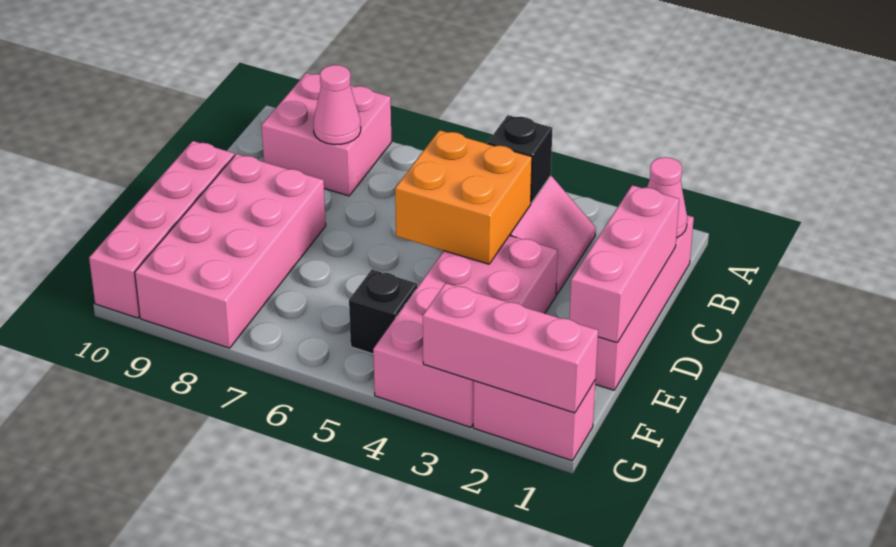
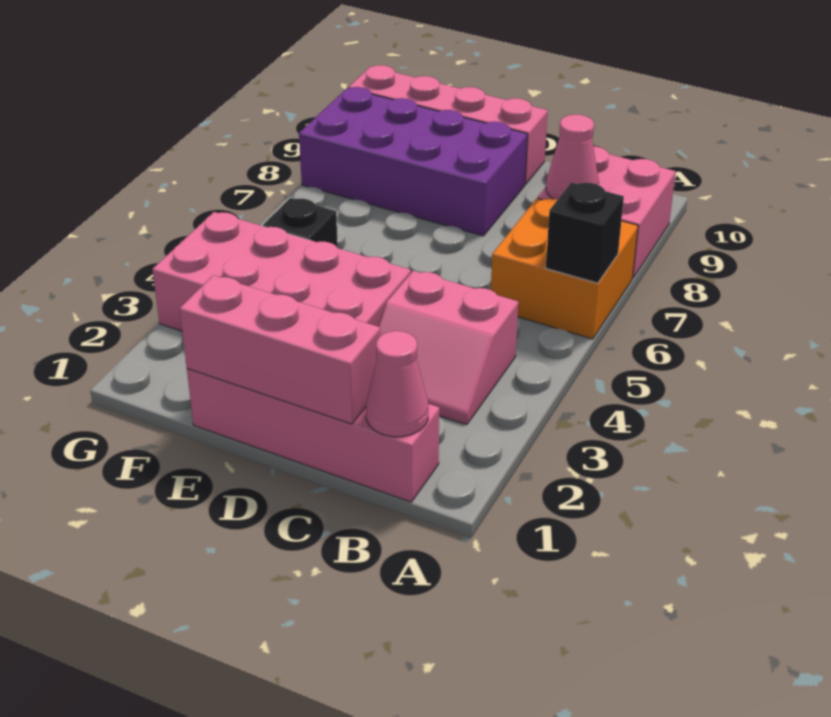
black 1x1 brick [488,115,553,203] -> black 1x1 brick moved to [546,182,624,283]
orange 2x2 brick [395,130,532,264] -> orange 2x2 brick moved to [491,198,638,339]
pink 2x4 brick [135,154,326,348] -> purple 2x4 brick [299,87,527,236]
pink 1x2 brick [473,381,595,461] -> none
pink 1x3 brick [423,283,598,413] -> none

